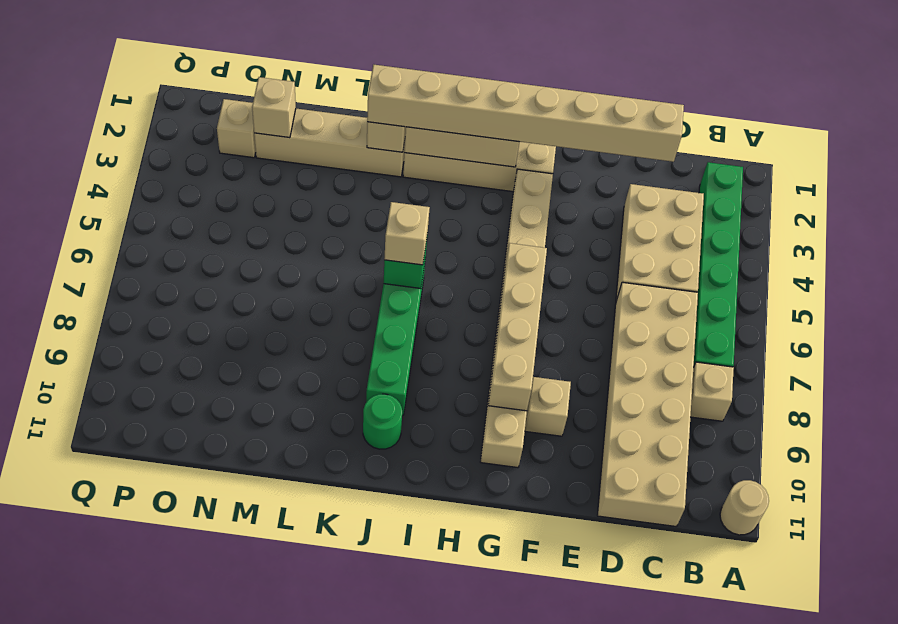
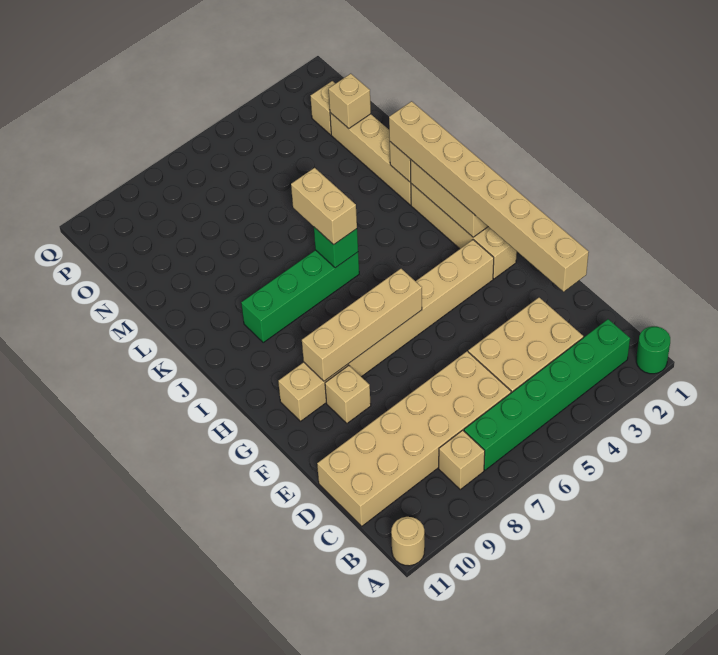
tan 1x1 brick [384,202,430,265] -> tan 1x2 brick [291,168,357,245]
green 1x1 round brick [363,394,402,449] -> green 1x1 round brick moved to [636,326,670,374]

